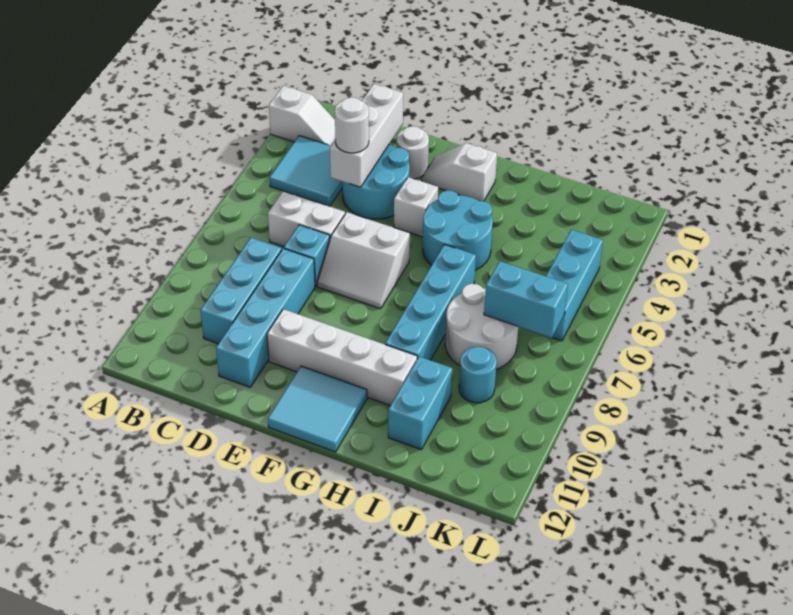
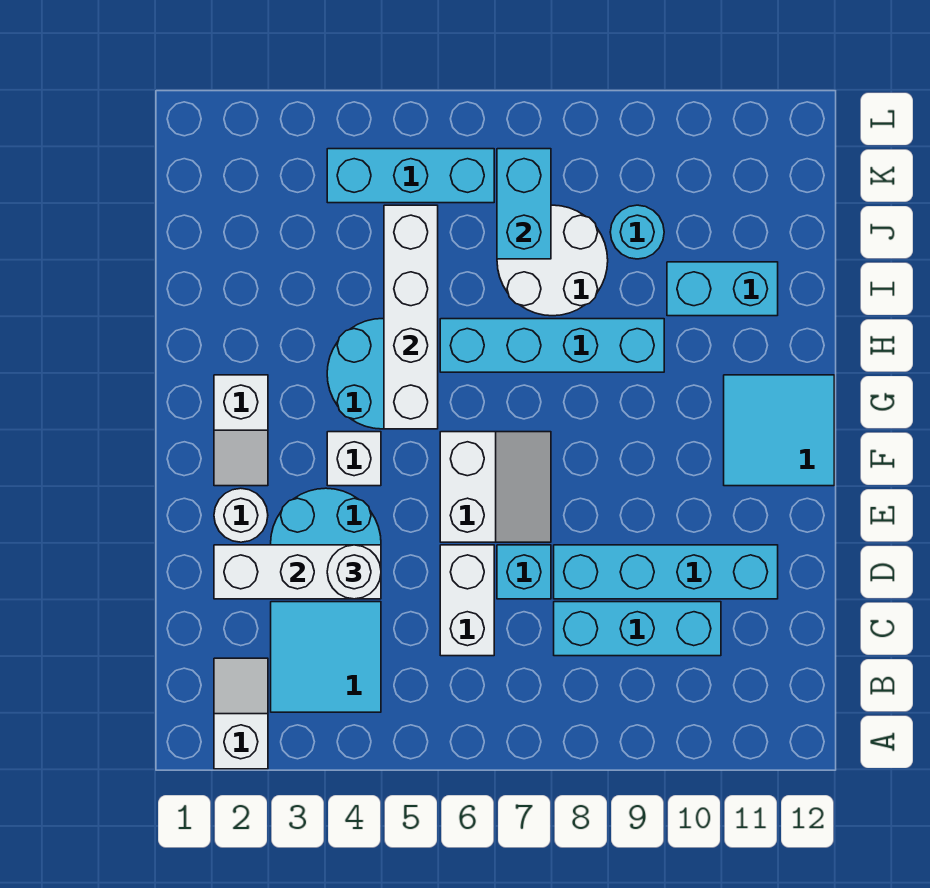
white 1x4 brick [267,309,417,406] -> white 1x4 brick moved to [384,205,438,429]

